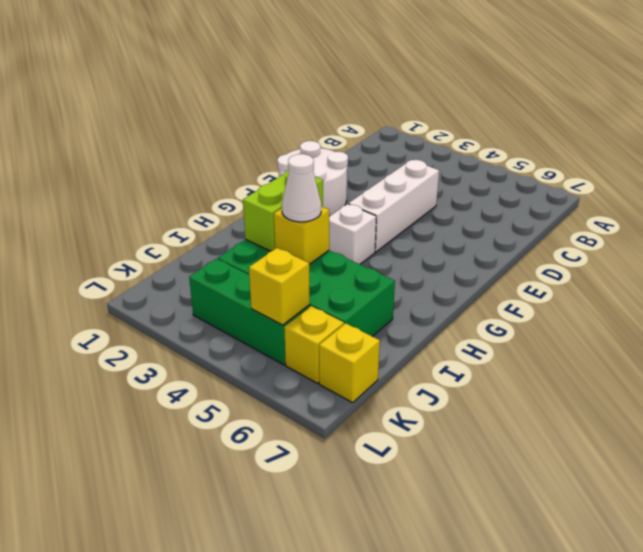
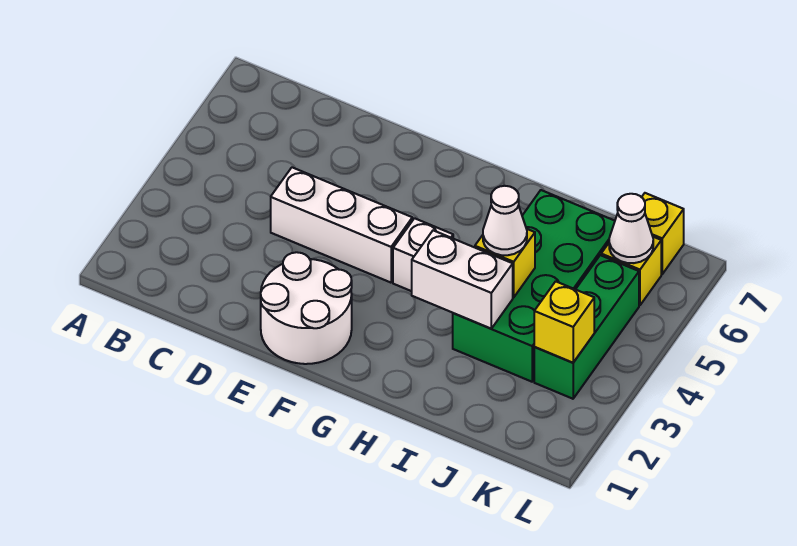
lime 1x2 brick [243,170,323,251] -> white 1x2 brick [412,230,513,329]
yellow 1x1 brick [249,248,310,325] -> yellow 1x1 brick moved to [534,281,594,363]
none -> white 1x1 cone [609,194,653,263]

